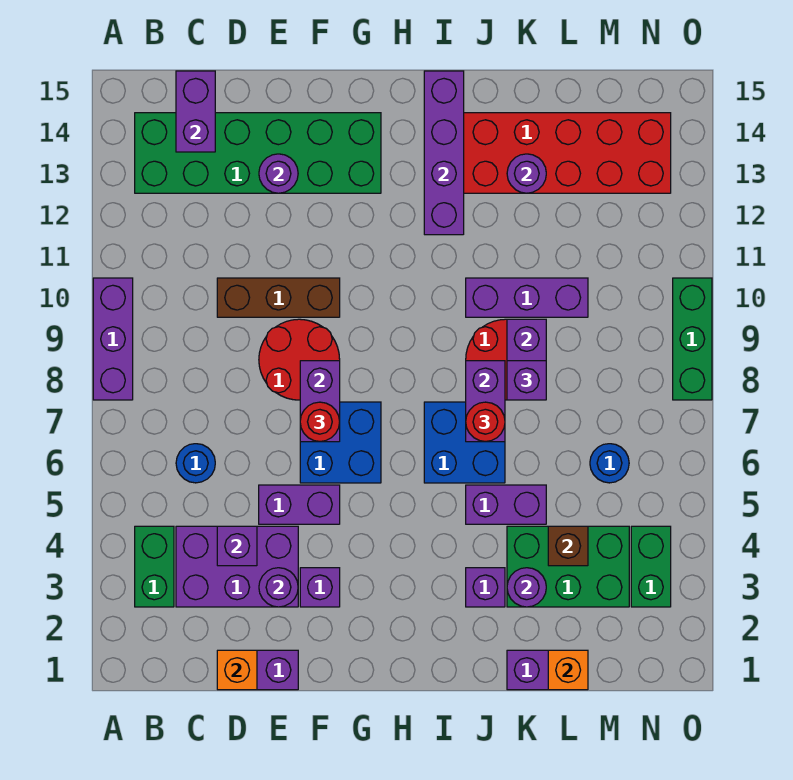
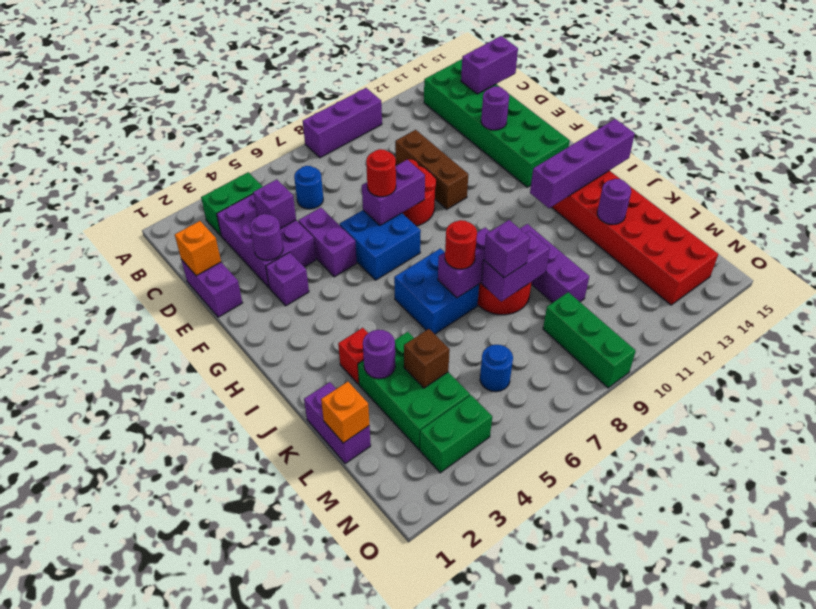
purple 1x1 brick [466,568,505,607] -> red 1x1 brick [338,328,368,384]
purple 1x2 brick [466,485,546,524] -> none
green 1x3 brick [673,278,712,400] -> green 1x3 brick turned to [543,292,636,388]

